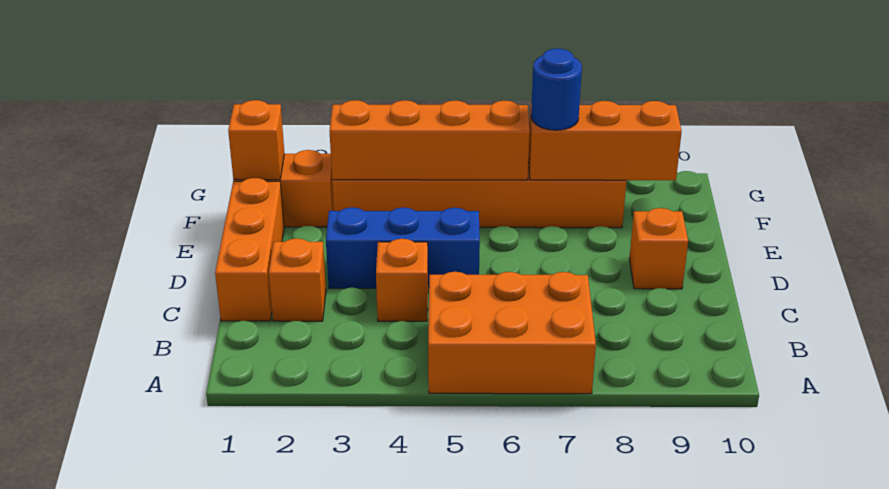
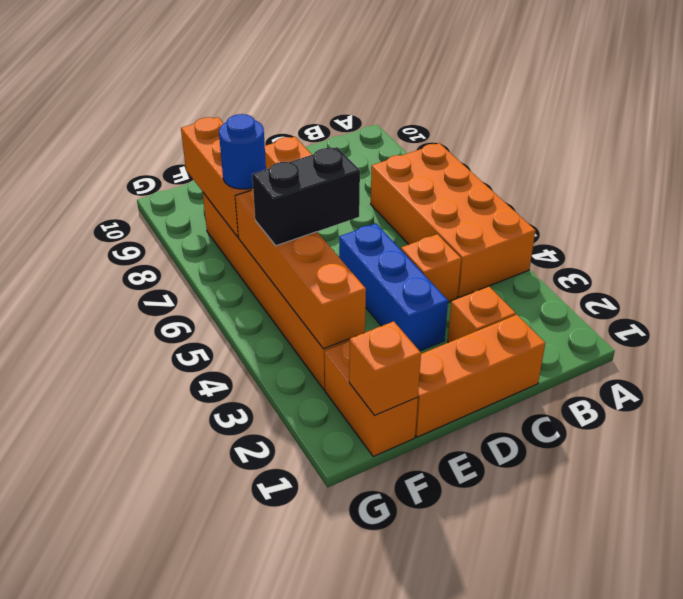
orange 2x3 brick [428,272,596,394] -> orange 2x4 brick [371,143,536,298]
none -> black 1x2 brick [252,147,360,246]

